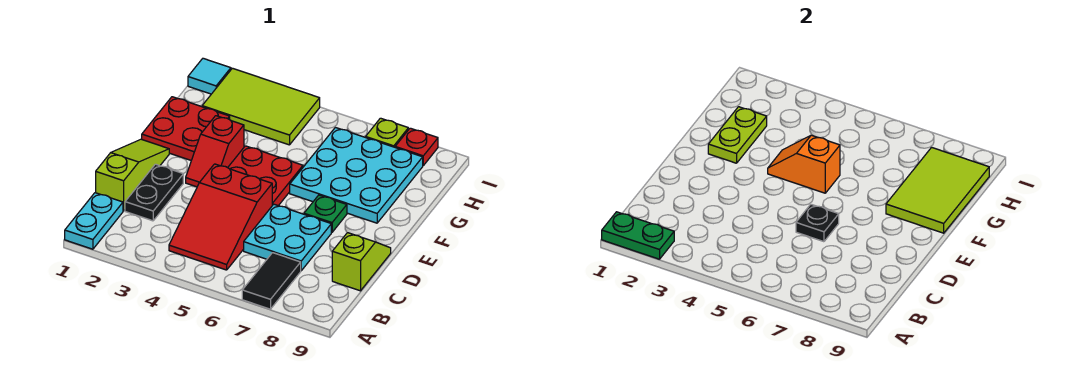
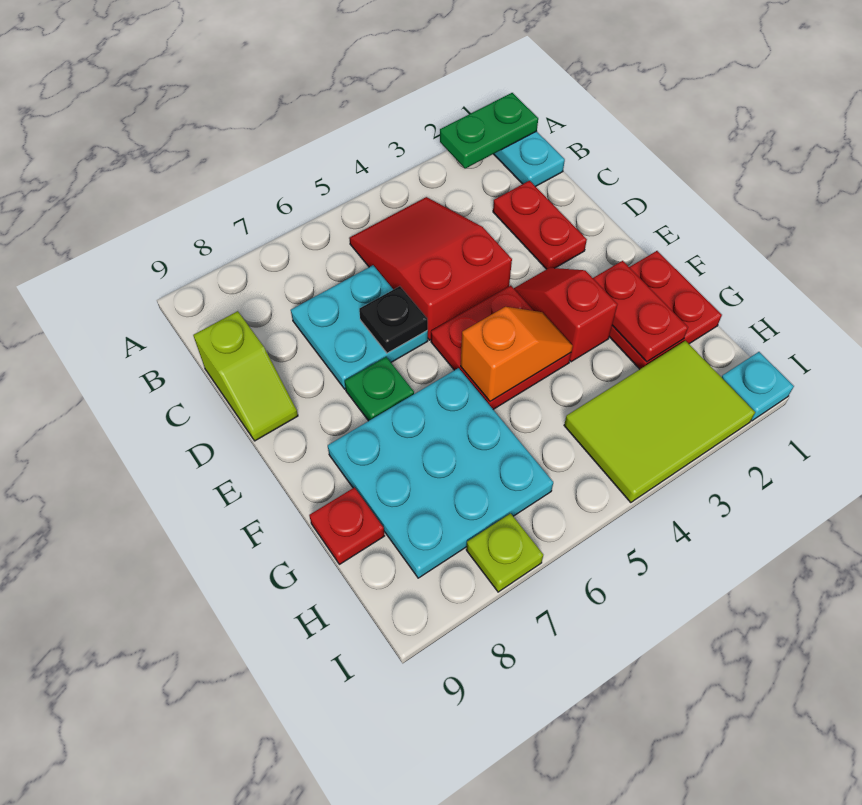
black 1x2 tile [242,253,301,309] -> none
lime 1x3 slope [96,139,169,211] -> none
black 1x2 plate [125,164,183,221] -> red 1x2 plate [493,181,587,269]
lime 1x2 plate [708,107,767,163] -> red 1x2 plate [593,261,688,362]
lime 2x3 tile [886,147,989,233] -> none
cyan 1x1 tile [188,58,231,94] -> cyan 1x1 plate [722,352,794,421]
red 1x1 plate [395,128,438,165] -> red 1x1 plate moved to [309,487,384,564]

